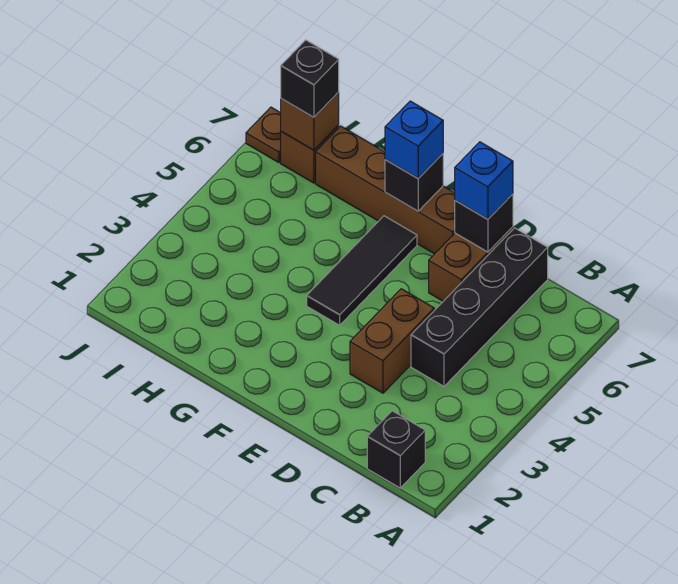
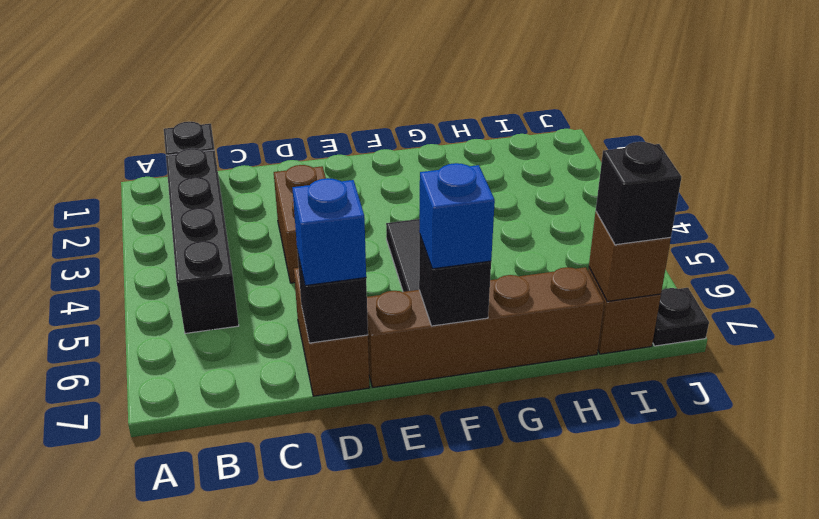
black 1x4 brick [411,228,548,386] -> black 1x4 brick moved to [166,148,239,333]
brown 1x1 plate [246,107,281,163] -> black 1x1 plate [653,288,709,346]

